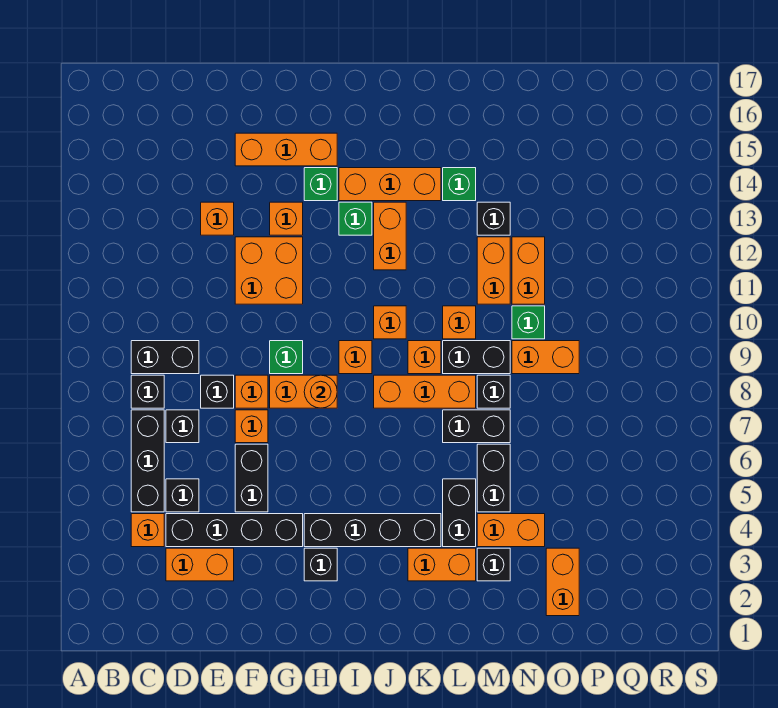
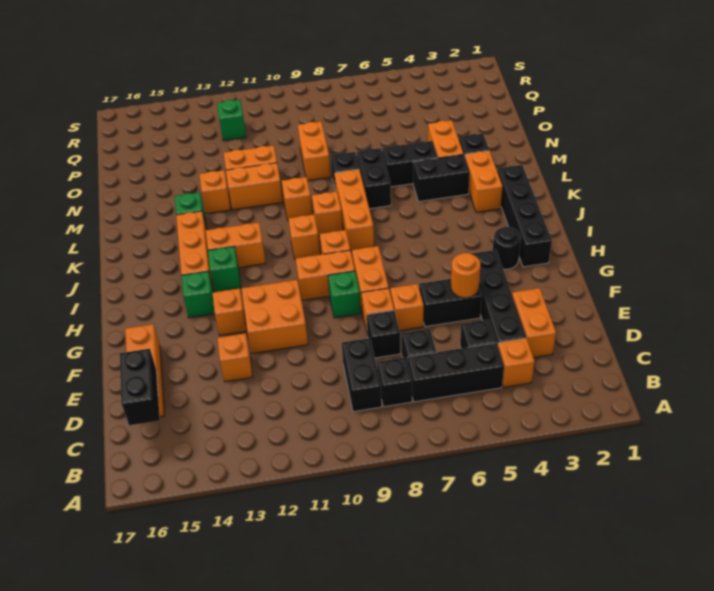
orange 1x3 brick [235,133,337,166] -> orange 1x3 brick moved to [125,324,164,417]
black 1x1 brick [304,548,337,581] -> black 1x1 round brick [493,227,521,269]
black 1x4 brick [304,514,441,547] -> black 1x4 brick moved to [497,165,552,267]
orange 1x1 round brick [304,375,337,408] -> orange 1x1 round brick moved to [451,253,480,298]
black 1x2 brick [443,341,510,374] -> black 1x2 brick moved to [120,349,160,425]
black 1x1 brick [477,202,510,235] -> orange 1x1 brick [200,170,231,214]
green 1x1 brick [512,306,545,339] -> green 1x1 brick moved to [217,100,246,141]
orange 1x2 brick [546,548,579,616] -> orange 1x2 brick moved to [296,250,355,301]

